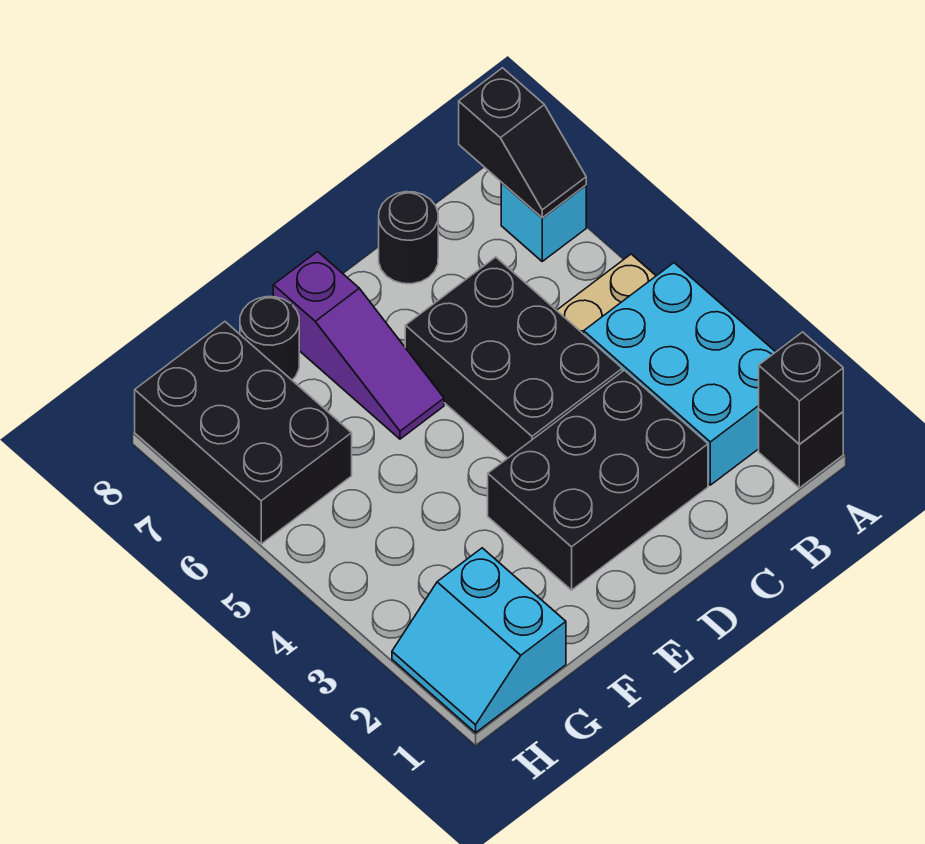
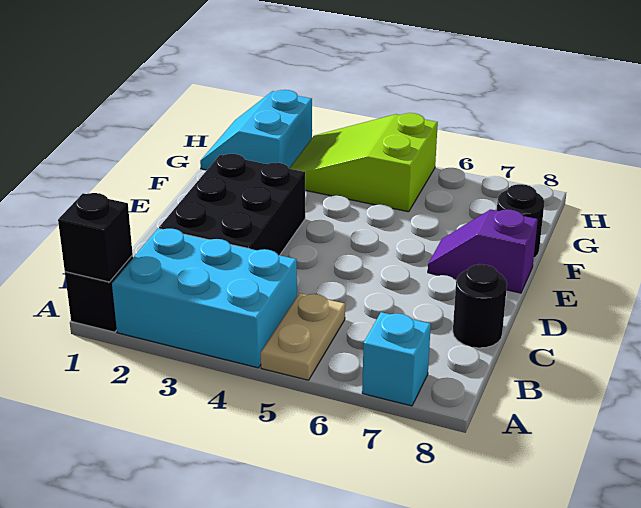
black 1x2 slope [459,68,586,218] -> none
black 2x3 brick [405,257,622,458] -> none
purple 1x3 slope [273,252,444,439] -> purple 1x2 slope [428,209,538,293]
cyan 2x2 slope [392,548,566,733] -> cyan 2x2 slope turned to [200,90,312,170]
none -> lime 2x3 slope [289,113,438,212]
black 2x3 brick [135,322,352,544] -> none

